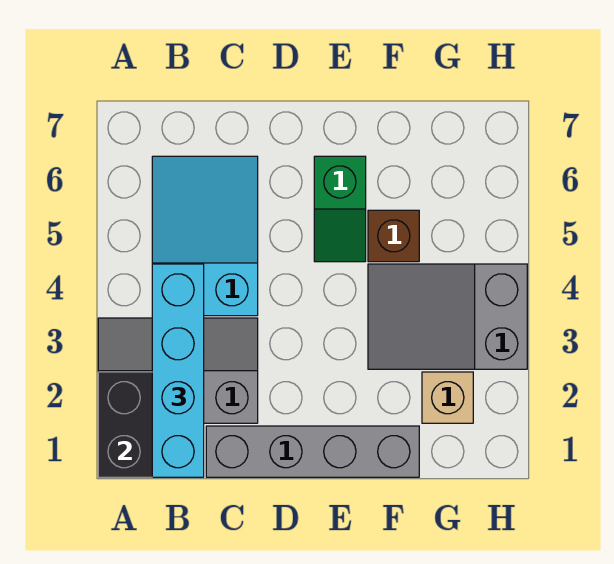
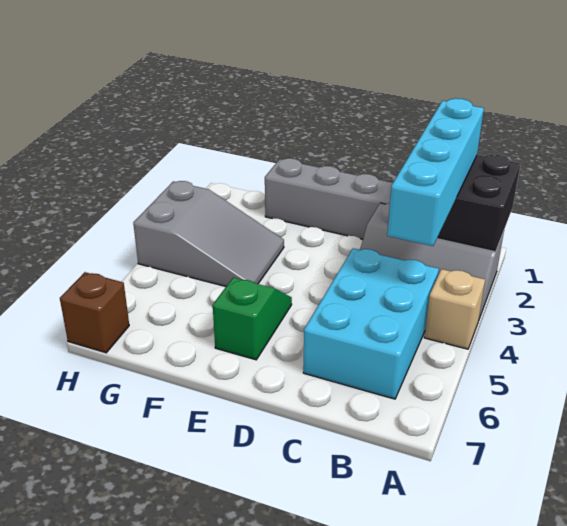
cyan 2x3 slope [152,156,258,316] -> cyan 2x3 brick [303,248,439,399]
brown 1x1 brick [368,210,419,262] -> brown 1x1 brick moved to [60,272,129,353]
tan 1x1 brick [422,372,473,423] -> tan 1x1 brick moved to [424,269,485,349]

